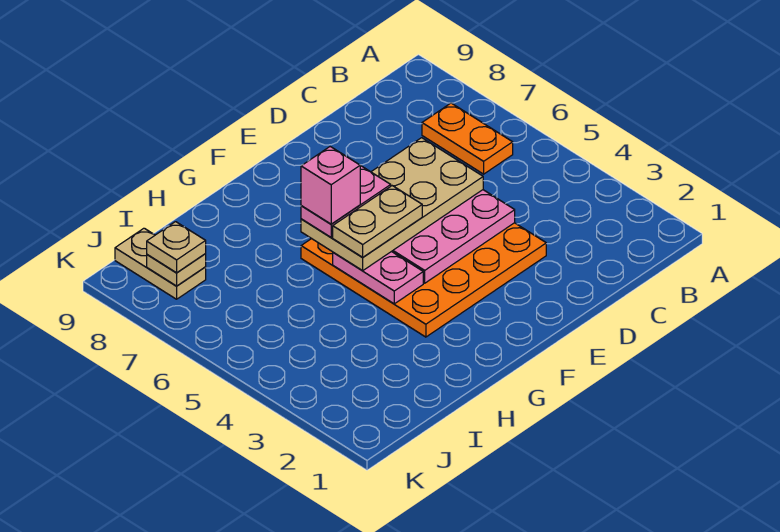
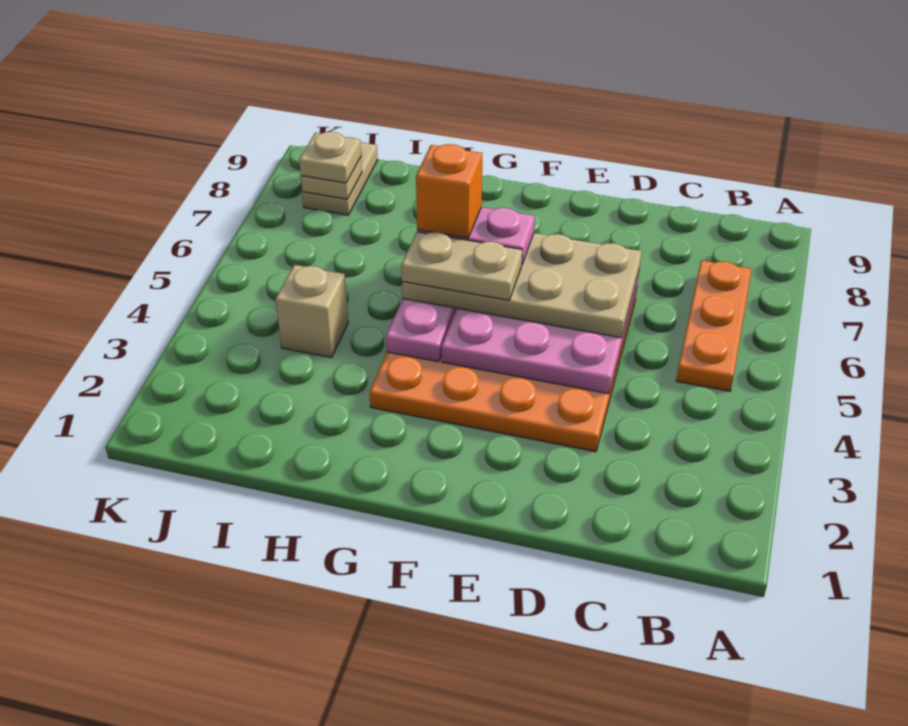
orange 1x2 plate [422,103,513,174] -> orange 1x3 plate [676,260,752,391]
pink 1x1 brick [301,147,360,224] -> orange 1x1 brick [416,144,482,238]
none -> tan 1x1 brick [276,265,348,358]

